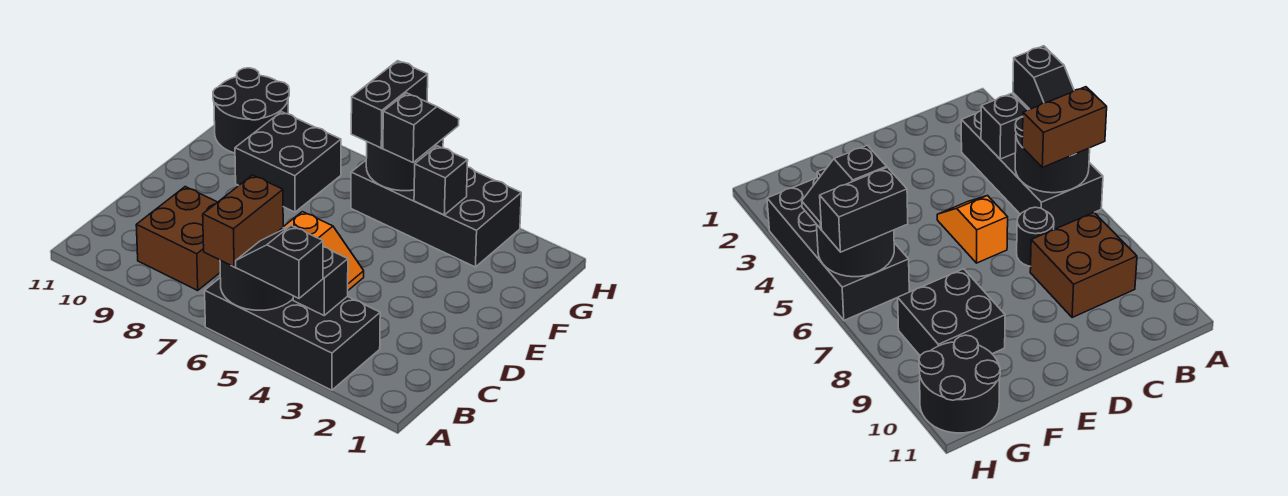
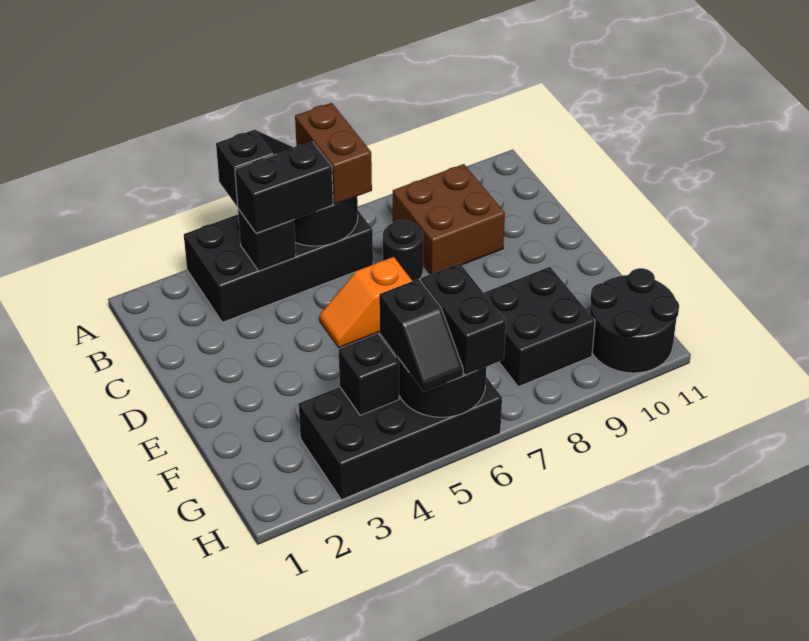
none -> black 1x2 brick [235,142,333,233]

